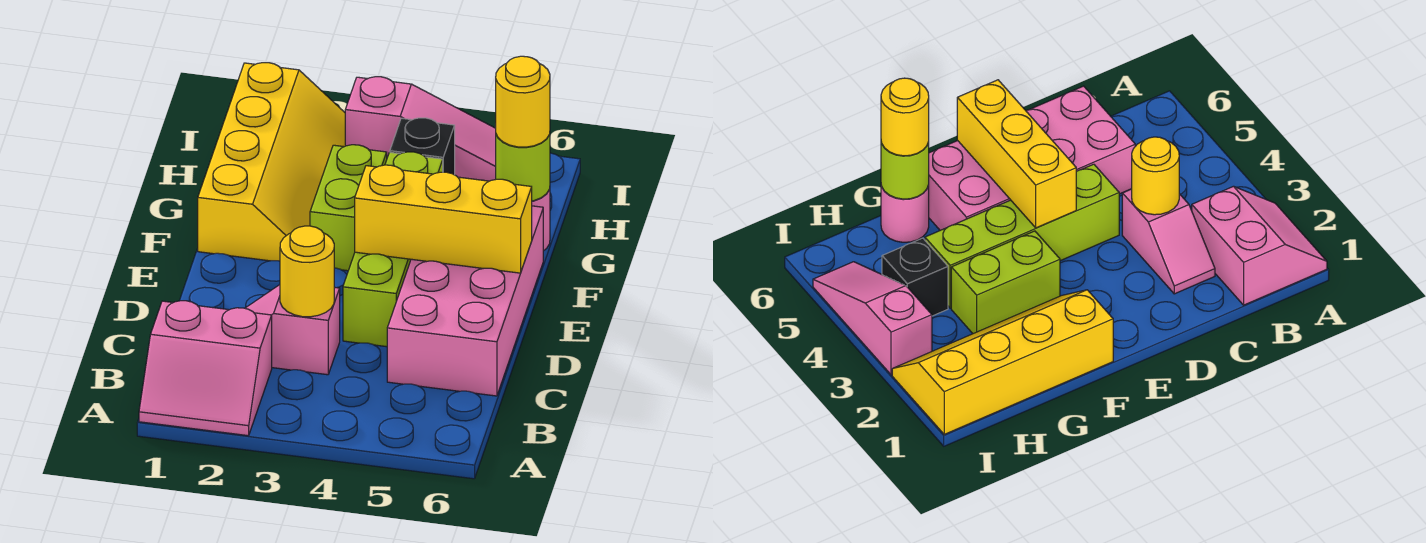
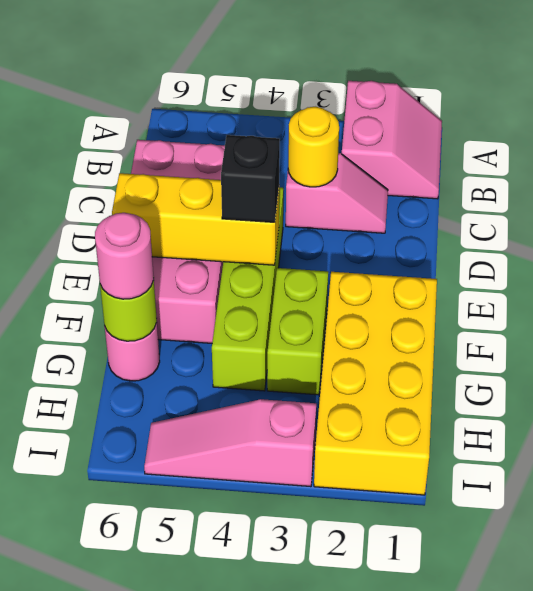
pink 2x2 slope [139,301,272,436] -> pink 2x2 slope turned to [342,81,442,199]
yellow 2x4 slope [198,63,345,261] -> yellow 2x4 brick [314,272,437,495]
yellow 1x1 round brick [496,56,550,147] -> pink 1x1 round brick [95,213,154,299]
black 1x1 brick [390,118,455,175] -> black 1x1 brick moved to [221,135,280,222]

